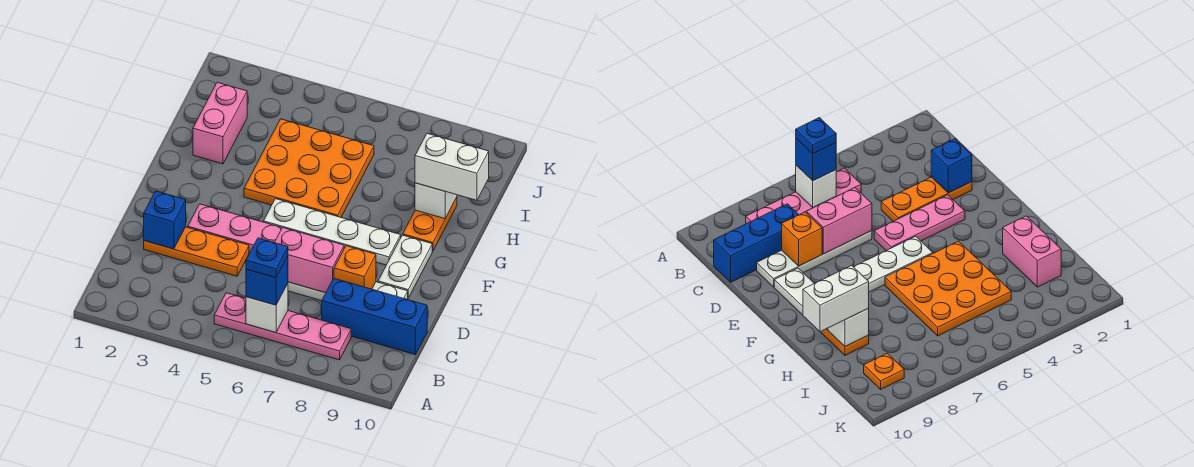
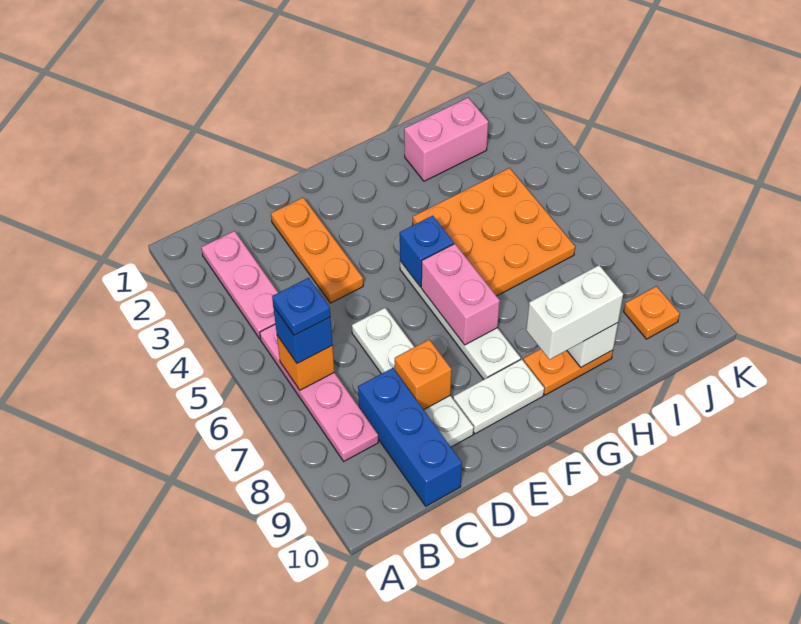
white 1x1 brick [246,284,288,333] -> orange 1x1 brick [277,336,334,390]
blue 1x1 brick [144,191,186,249] -> blue 1x1 brick moved to [400,216,454,287]
pink 1x2 brick [274,227,344,293] -> pink 1x2 brick moved to [421,244,500,345]
pink 1x3 plate [188,204,282,253] -> pink 1x3 plate moved to [201,231,278,339]
white 1x2 brick [415,133,489,200] -> white 1x2 brick turned to [526,265,623,359]

